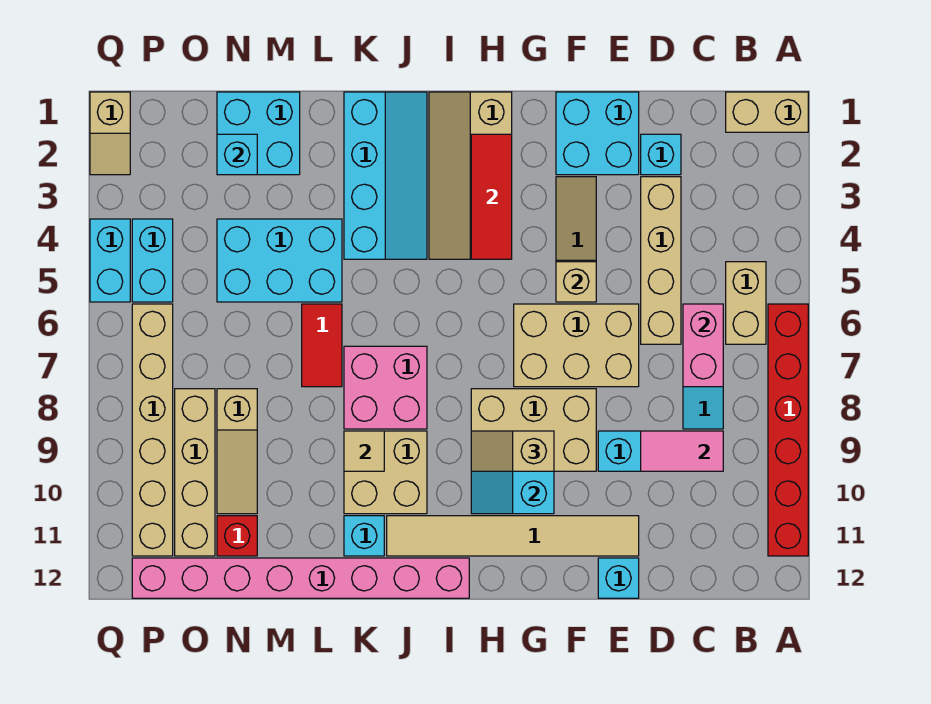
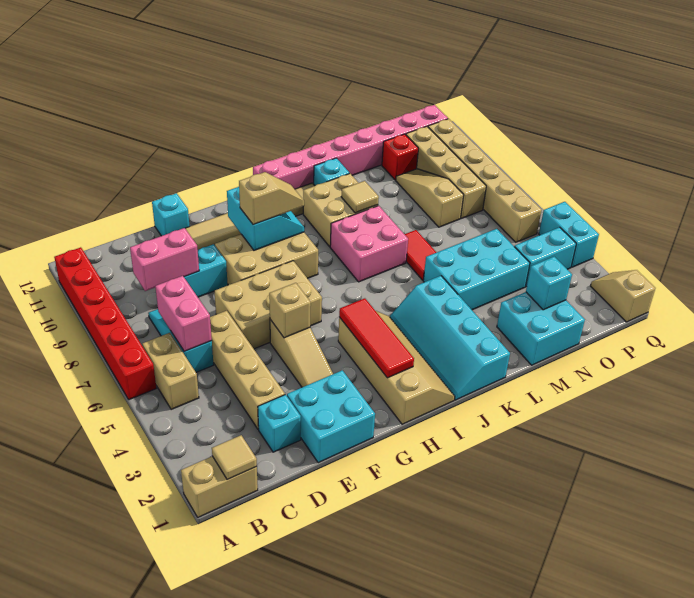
none -> tan 1x1 tile [212,435,257,480]
pink 1x2 tile [641,431,723,471] -> pink 1x2 brick [130,228,199,291]
cyan 1x2 brick [132,219,173,302] -> cyan 1x2 brick turned to [514,227,576,287]

